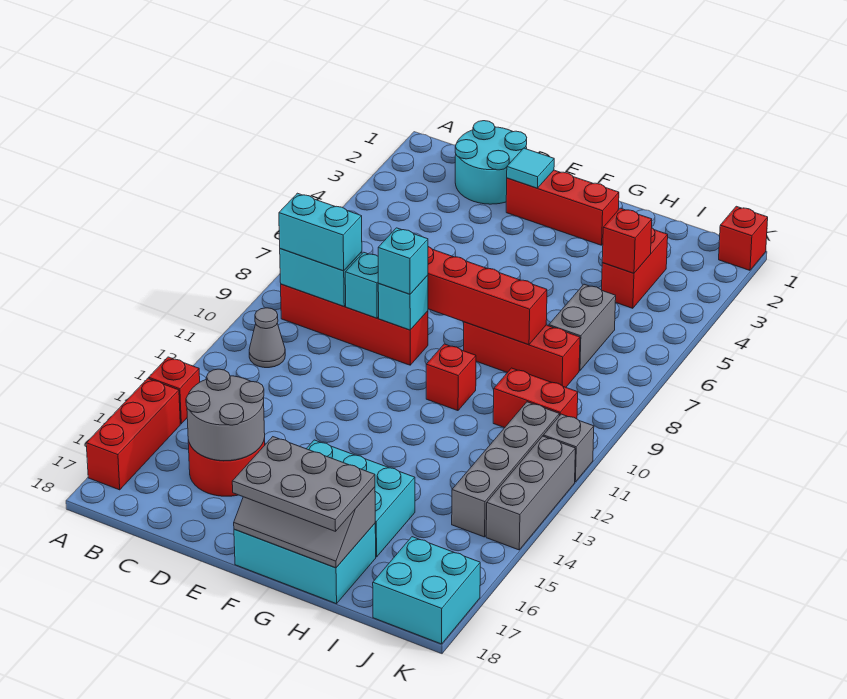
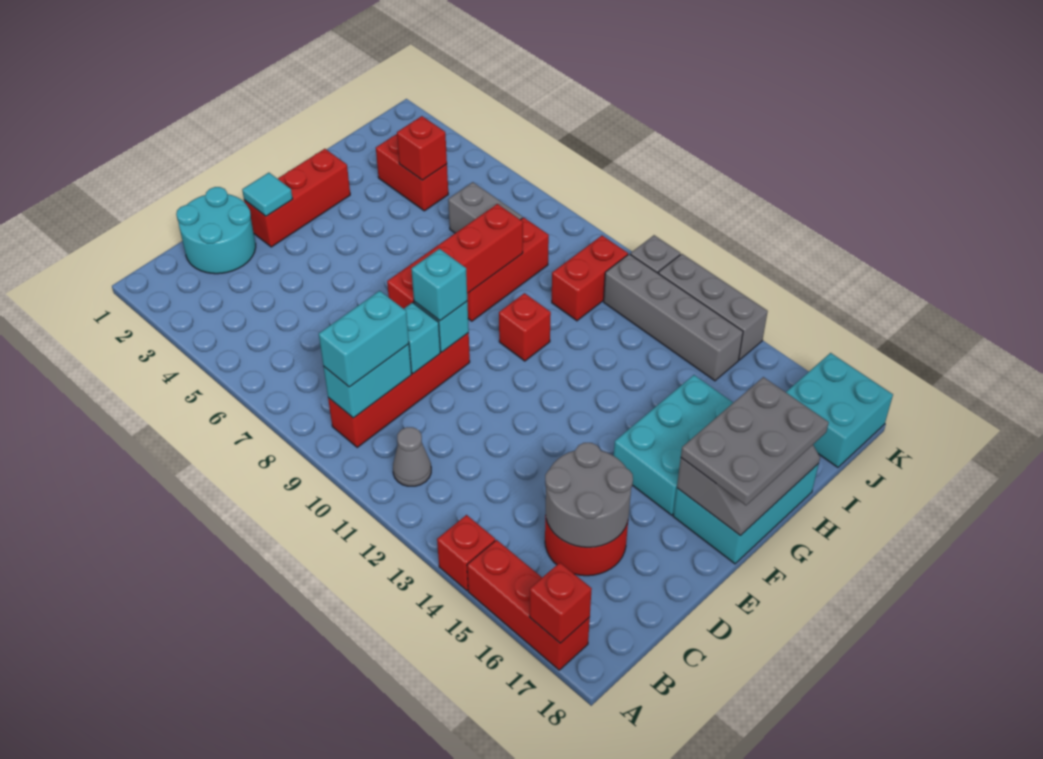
red 1x1 brick [719,206,768,270] -> red 1x1 brick moved to [529,563,592,643]

